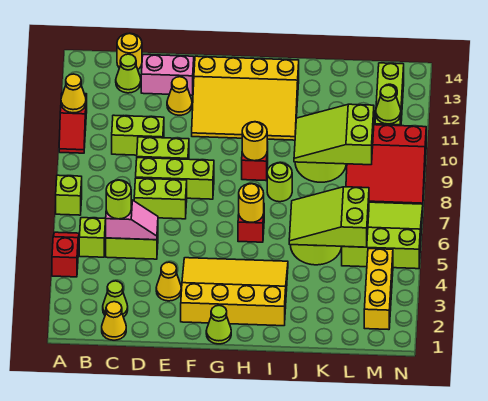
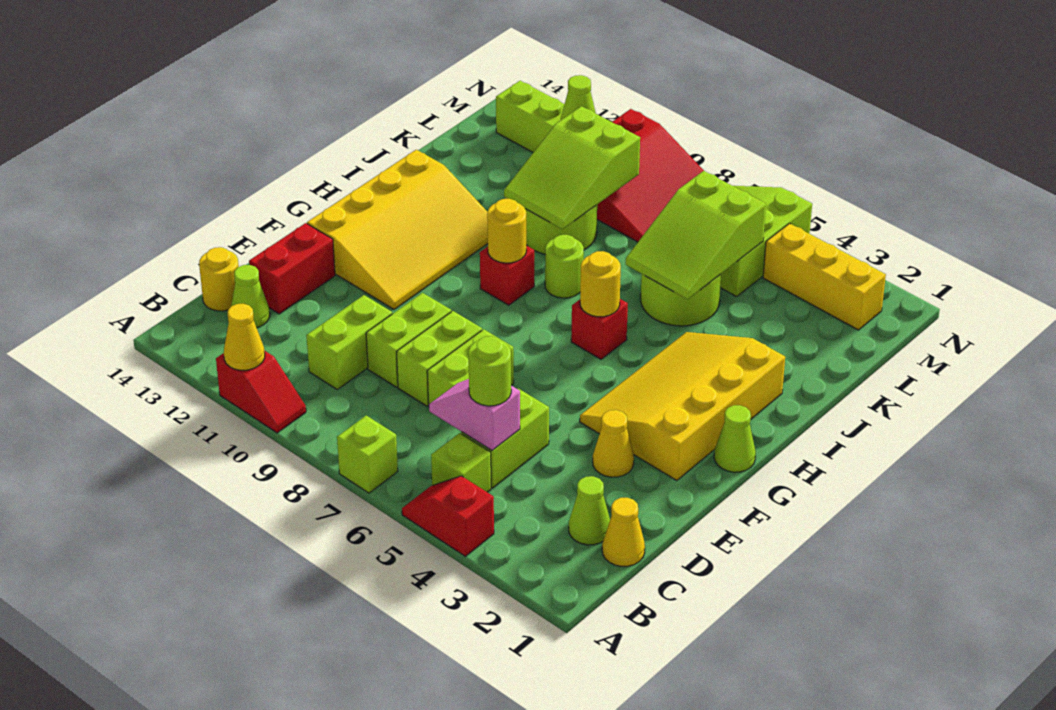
pink 1x2 slope [106,200,158,240] -> pink 1x2 slope turned to [429,379,520,450]
lime 1x3 brick [136,158,214,199] -> lime 1x2 brick [397,311,482,406]
pink 1x2 brick [141,55,194,95] -> red 1x2 brick [249,223,335,314]
yellow 1x1 cone [167,77,192,115] -> none

